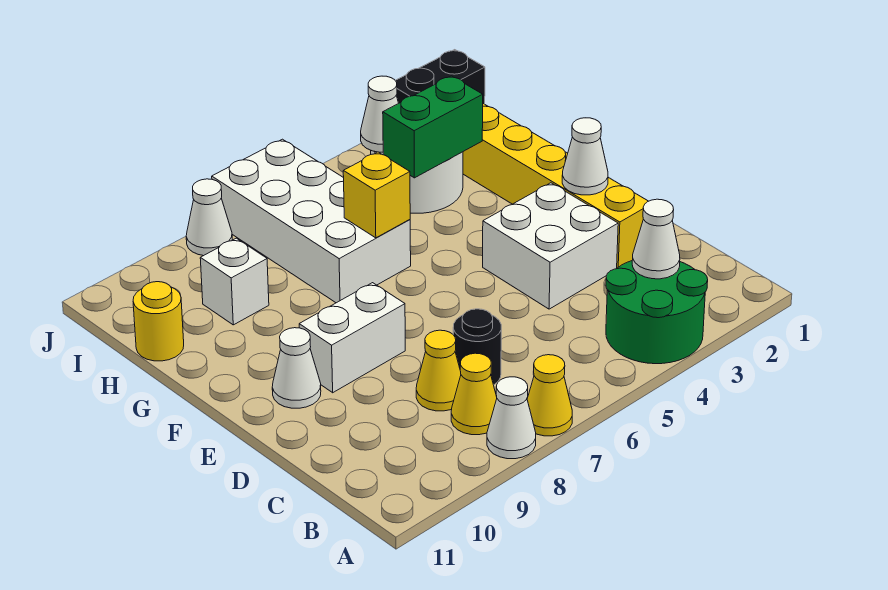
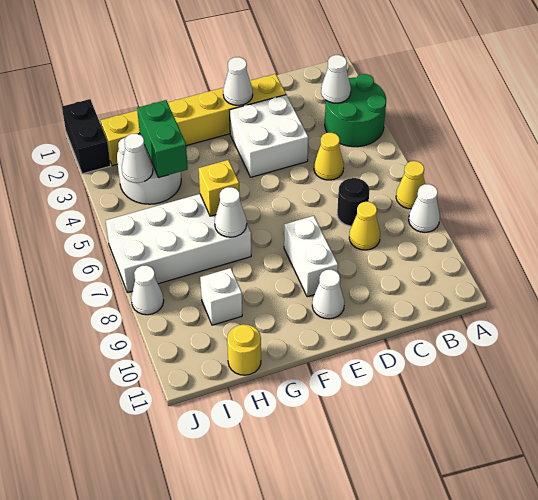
yellow 1x1 cone [451,353,497,435] -> yellow 1x1 cone moved to [314,133,344,180]
none -> white 1x1 cone [215,187,247,237]

